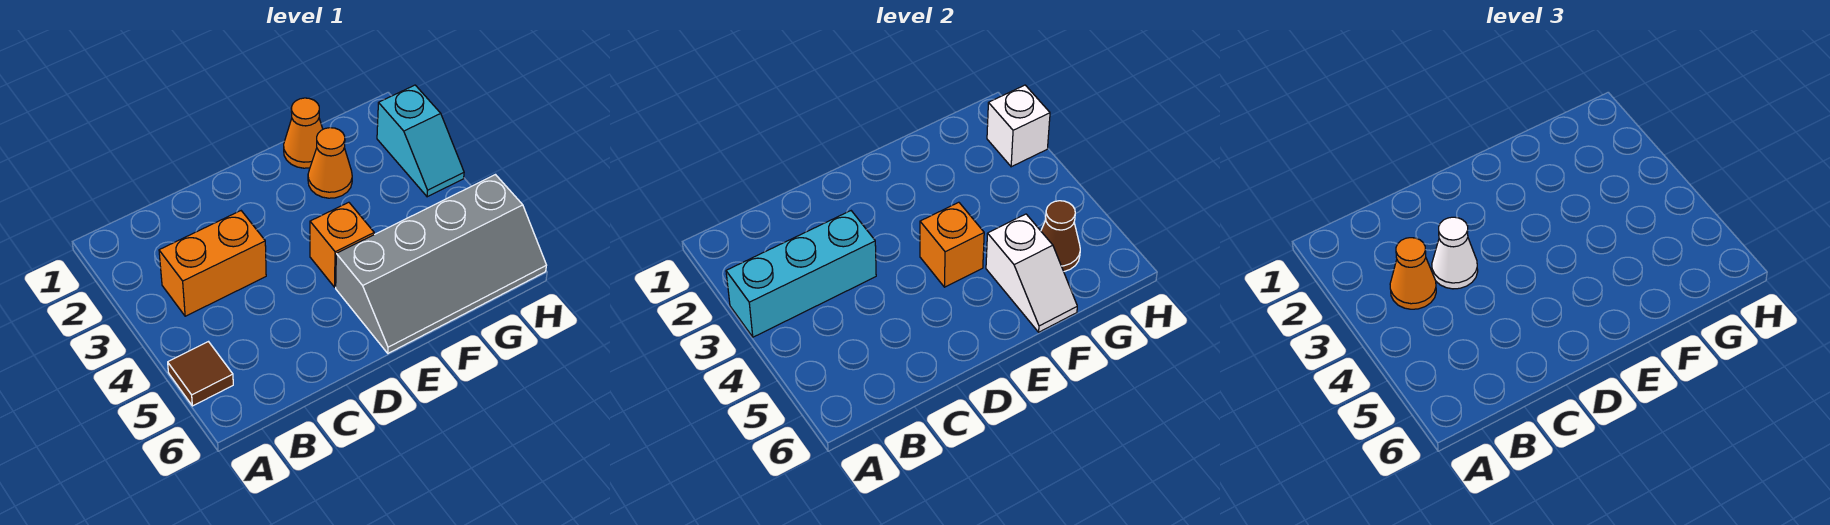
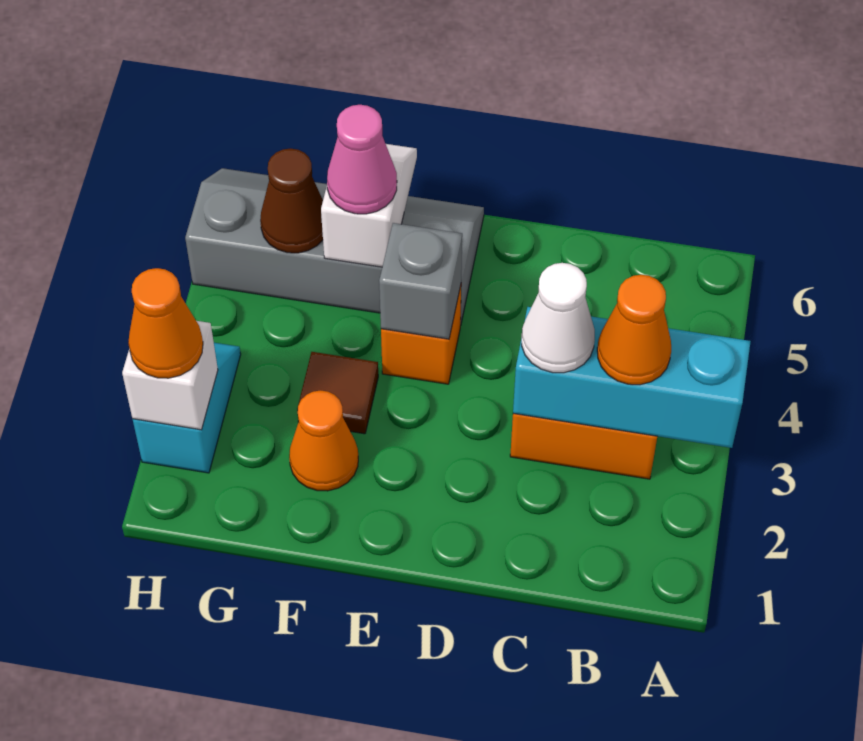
brown 1x1 tile [168,342,233,406] -> brown 1x1 tile moved to [297,352,378,434]
orange 1x1 brick [920,202,984,287] -> grey 1x1 brick [379,223,462,339]
orange 1x1 cone [284,98,323,168] -> orange 1x1 cone moved to [128,268,203,378]
none -> pink 1x1 cone [327,105,397,214]

